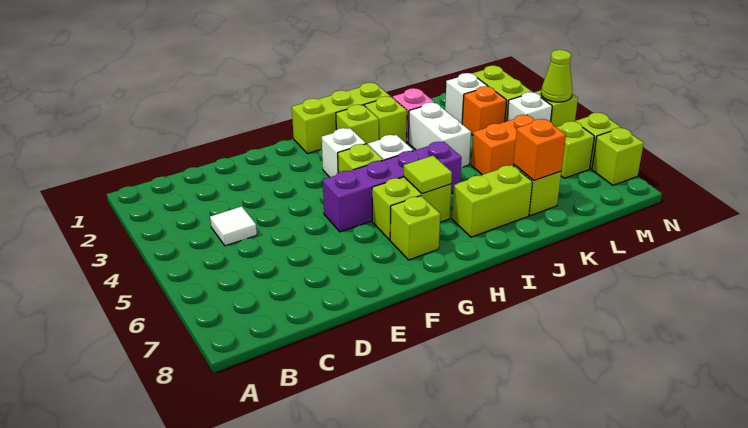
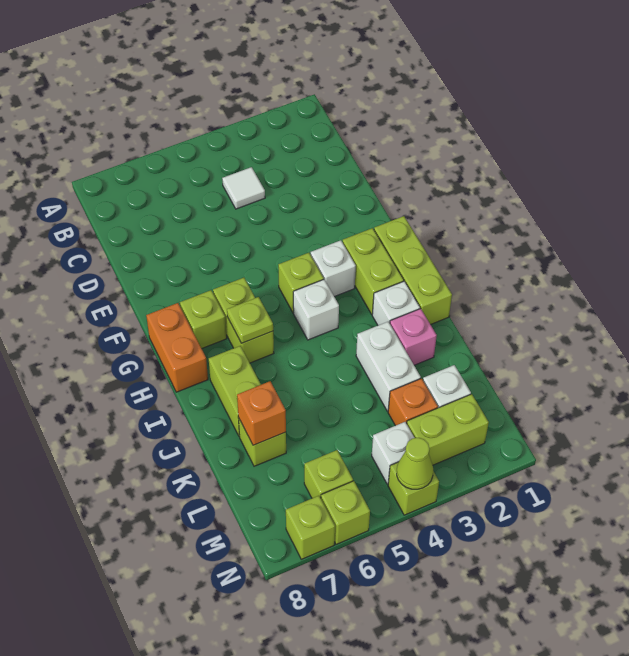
purple 1x4 brick [323,141,462,232] -> none
lime 1x1 brick [336,105,379,144] -> lime 1x2 brick [343,228,404,314]
lime 1x1 tile [404,156,452,194] -> lime 1x1 plate [227,297,273,343]
lime 1x1 brick [365,96,407,143] -> white 1x1 brick [372,281,420,325]
white 1x2 brick [409,102,471,167] -> white 1x2 brick turned to [356,322,421,411]
orange 1x2 brick [471,115,534,175] -> orange 1x2 brick moved to [146,303,208,392]

